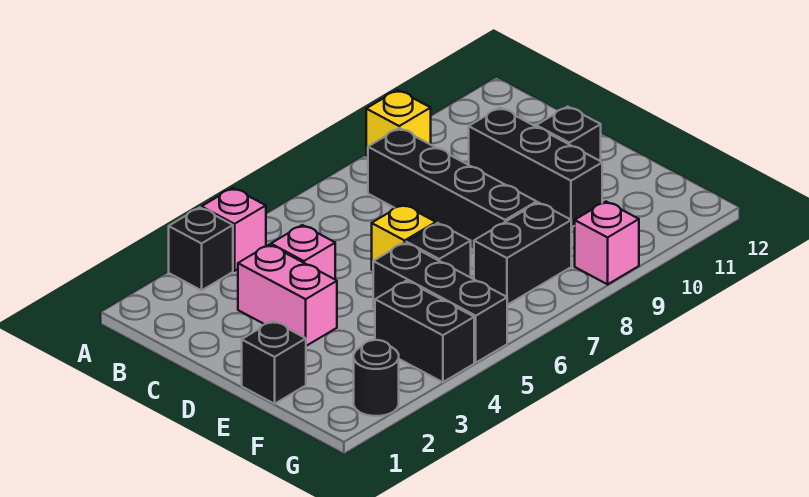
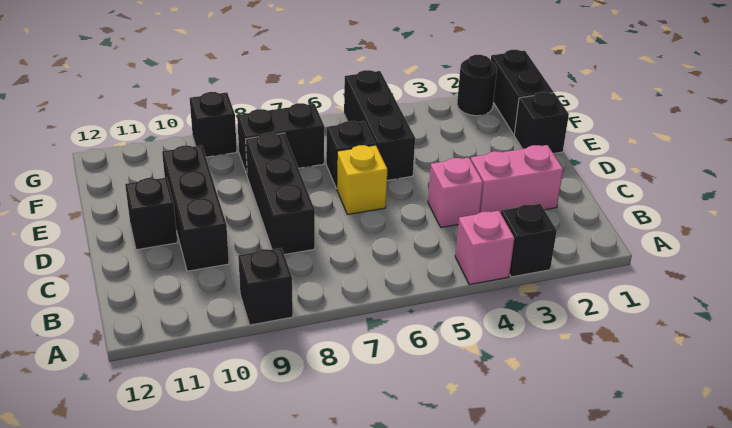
yellow 1x1 brick [366,90,431,156] -> black 1x1 brick [238,248,293,325]
black 1x4 brick [368,128,537,250] -> black 1x3 brick [246,133,315,255]
pink 1x2 brick [238,245,337,346] -> pink 1x2 brick turned to [471,145,563,213]
black 1x2 brick [375,281,474,382] -> black 1x2 brick moved to [491,50,553,134]
pink 1x1 brick [575,202,639,284] -> black 1x1 brick [190,92,237,157]

